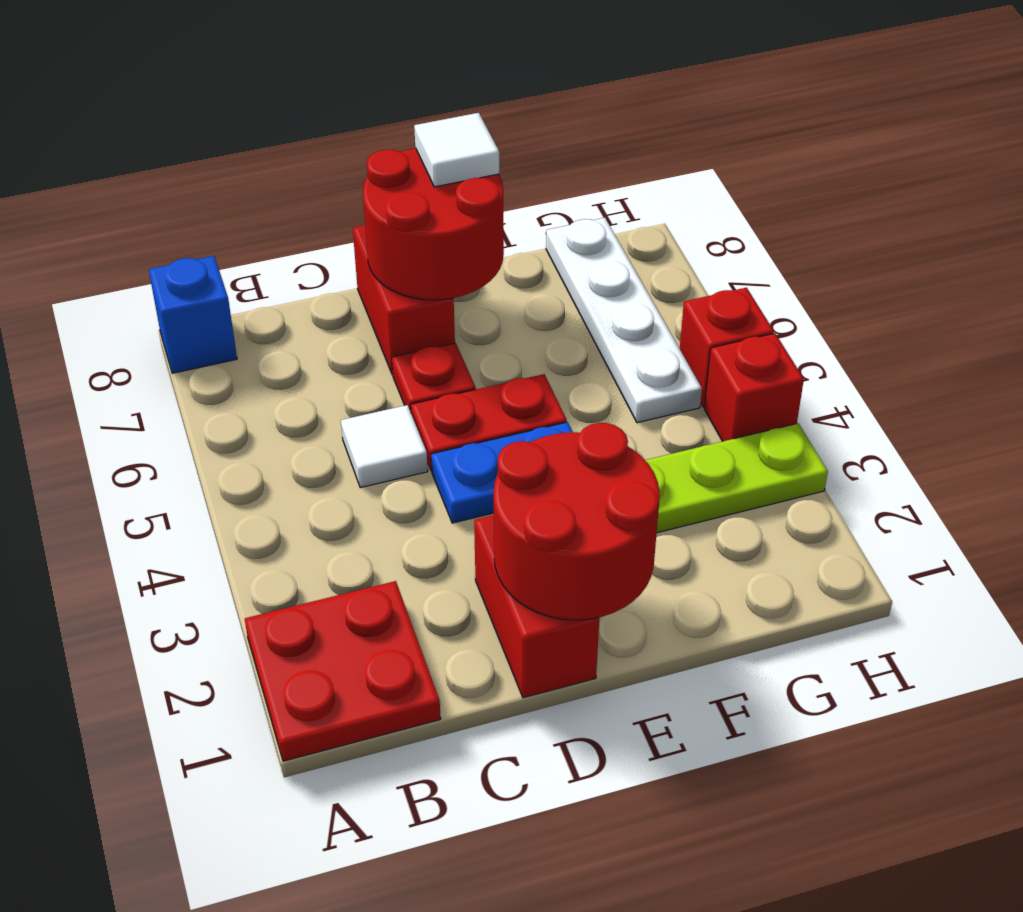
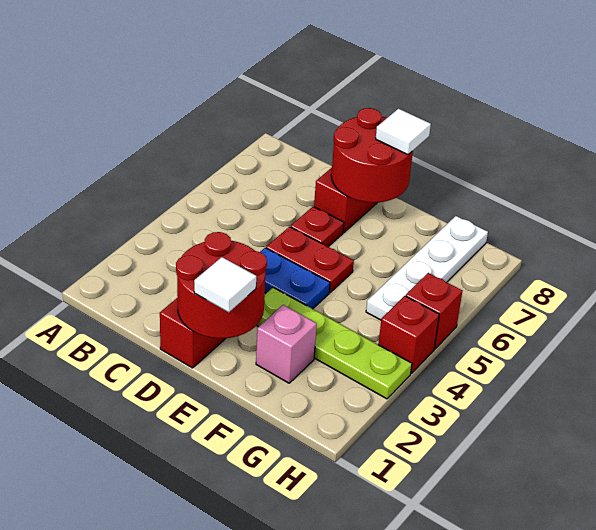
red 2x2 plate [245,581,441,761] -> none
blue 1x1 brick [149,256,237,373] -> none
white 1x1 tile [341,405,428,488] -> white 1x1 tile moved to [194,257,256,312]
none -> pink 1x1 brick [256,305,317,383]

